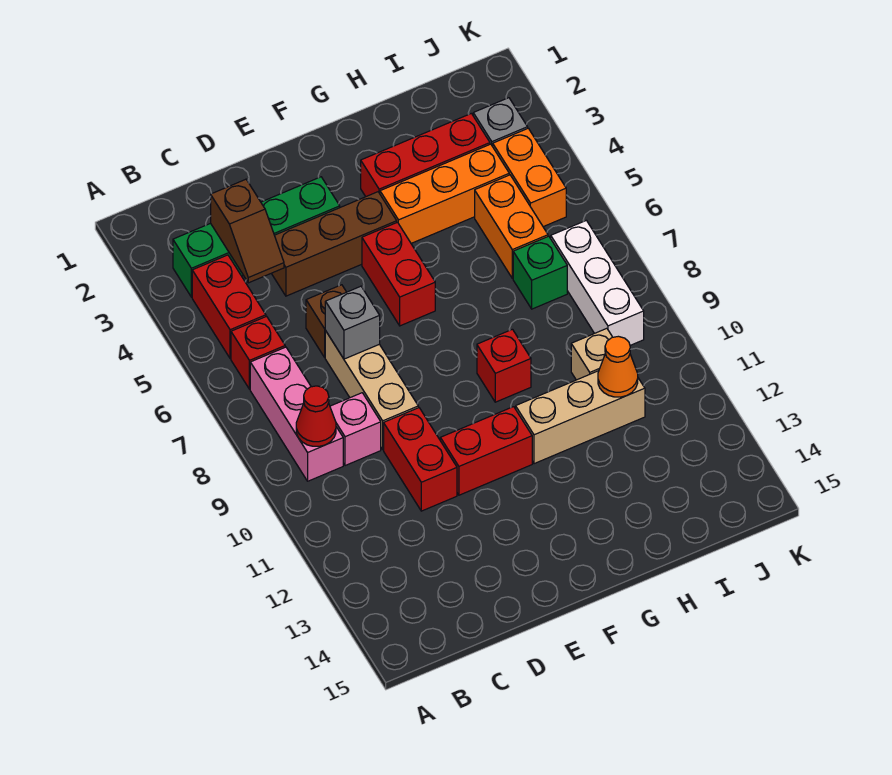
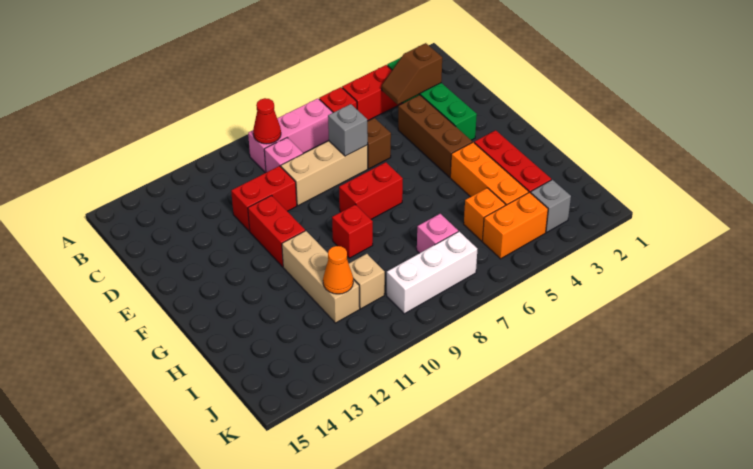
red 1x2 brick [362,222,435,326] -> red 1x2 brick moved to [339,162,403,219]
orange 1x2 brick [475,175,548,278] -> orange 1x1 brick [464,188,505,241]
green 1x1 brick [513,236,567,309] -> pink 1x1 brick [417,214,458,253]

